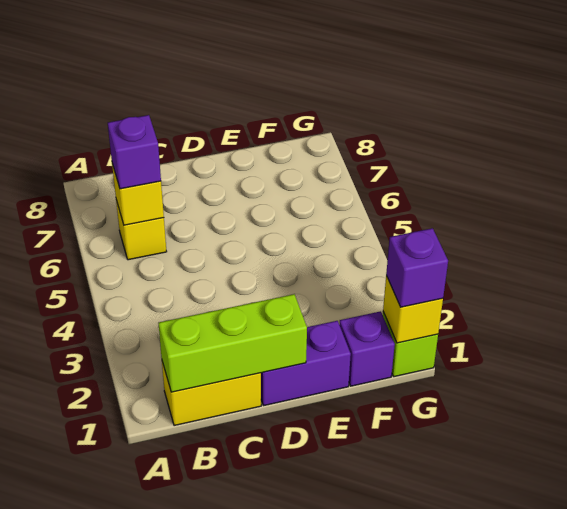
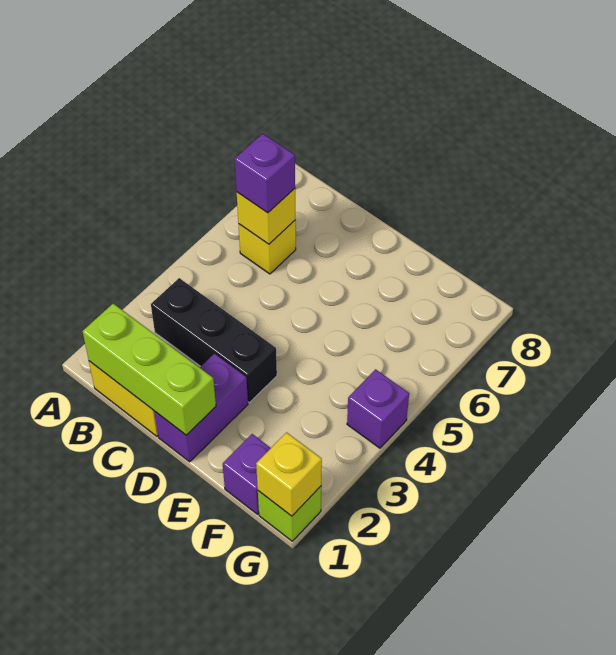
none -> black 1x3 brick [151,278,277,403]
purple 1x2 brick [261,321,351,406] -> purple 1x2 brick turned to [154,354,248,462]
purple 1x1 brick [386,228,448,307] -> purple 1x1 brick moved to [347,369,409,448]

